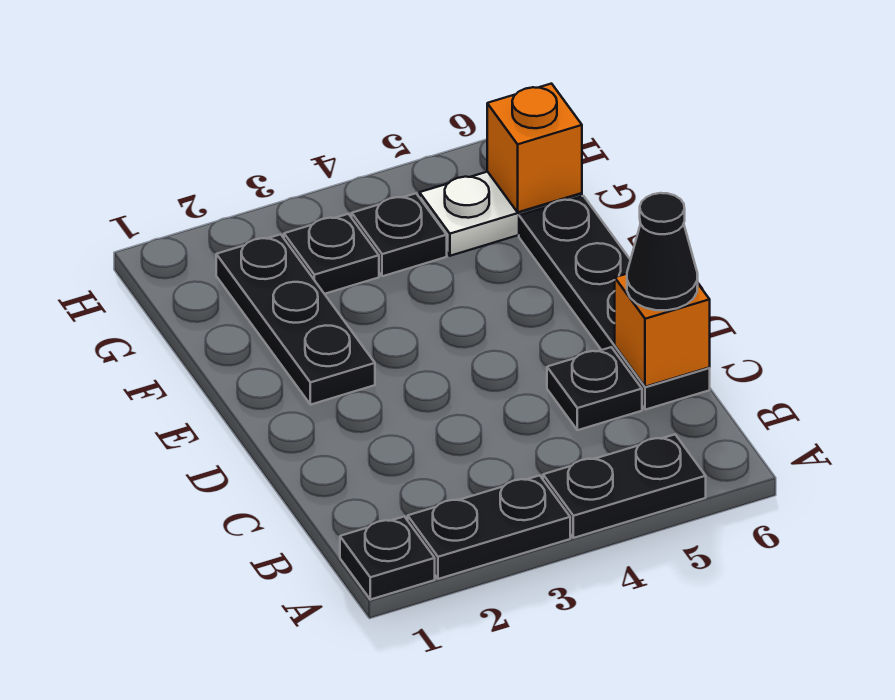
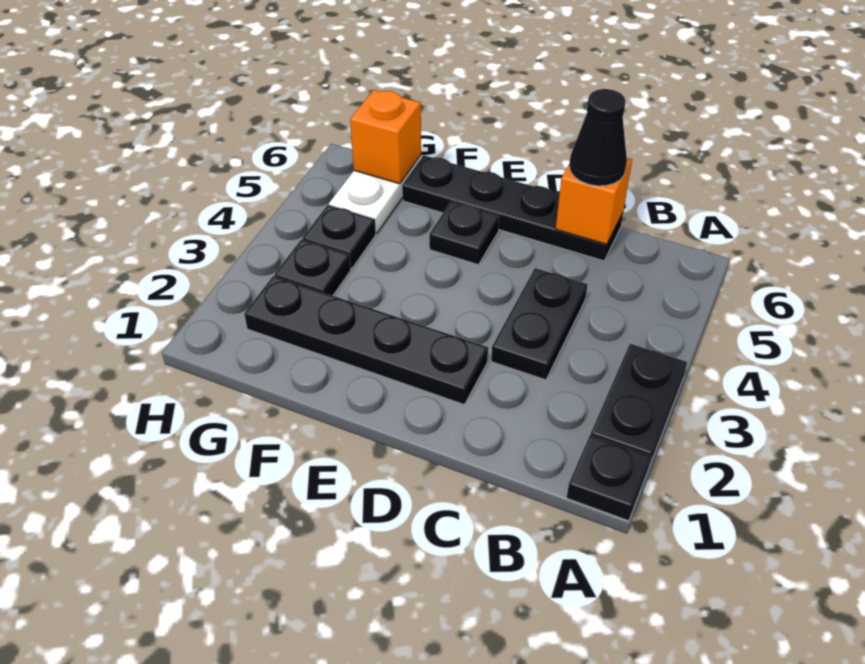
black 1x2 plate [543,435,706,538] -> black 1x2 plate moved to [491,268,588,380]
black 1x1 plate [547,347,642,430] -> black 1x1 plate moved to [429,201,499,265]
black 1x3 plate [216,234,375,405] -> black 1x4 plate [244,276,488,405]

